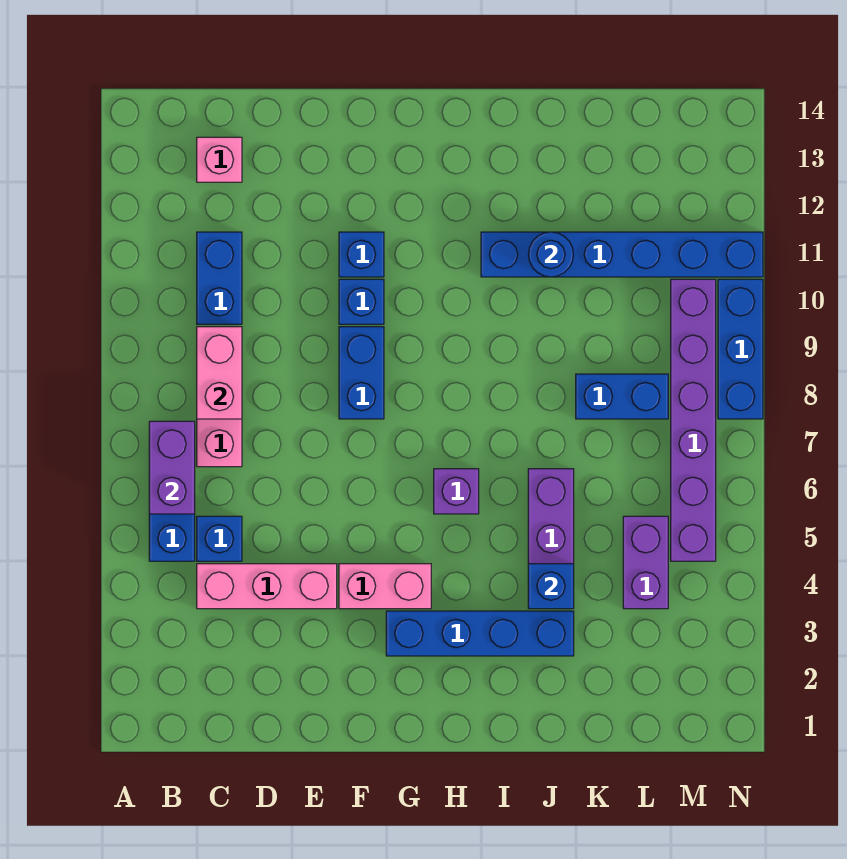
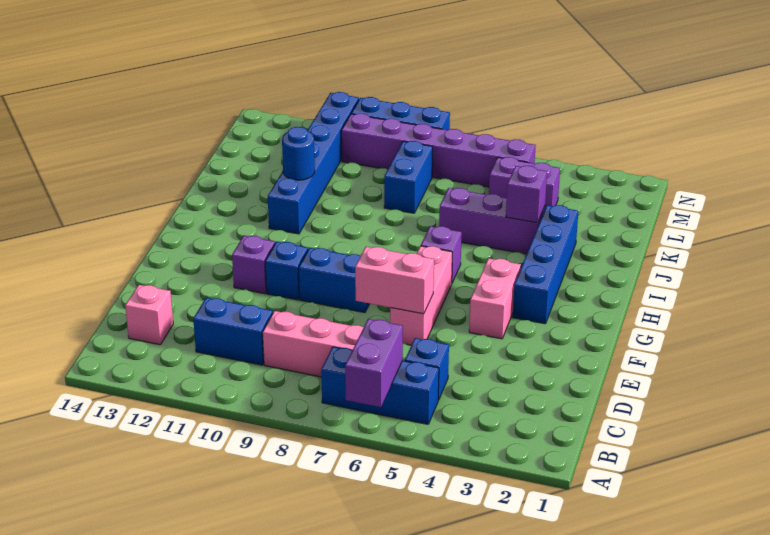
purple 1x2 brick [149,421,195,514] -> purple 1x2 brick turned to [345,319,403,407]
pink 1x3 brick [197,564,337,609] -> pink 1x3 brick moved to [390,246,452,345]
pink 1x2 brick [197,327,242,419] -> pink 1x2 brick moved to [355,247,434,314]
blue 1x1 brick [339,232,384,277] -> purple 1x1 brick [232,236,275,293]
blue 1x1 brick [528,564,574,609] -> purple 1x1 brick [506,166,547,223]

